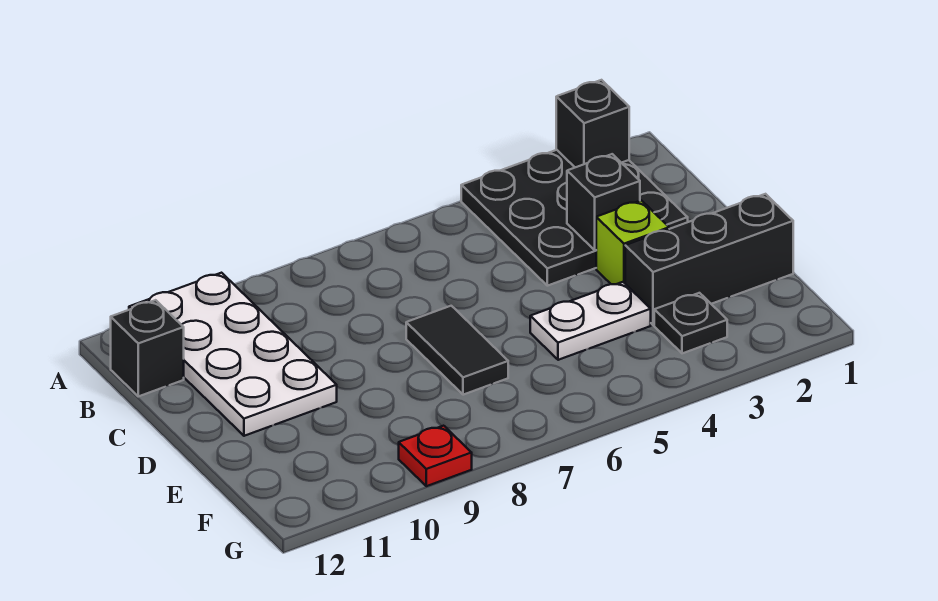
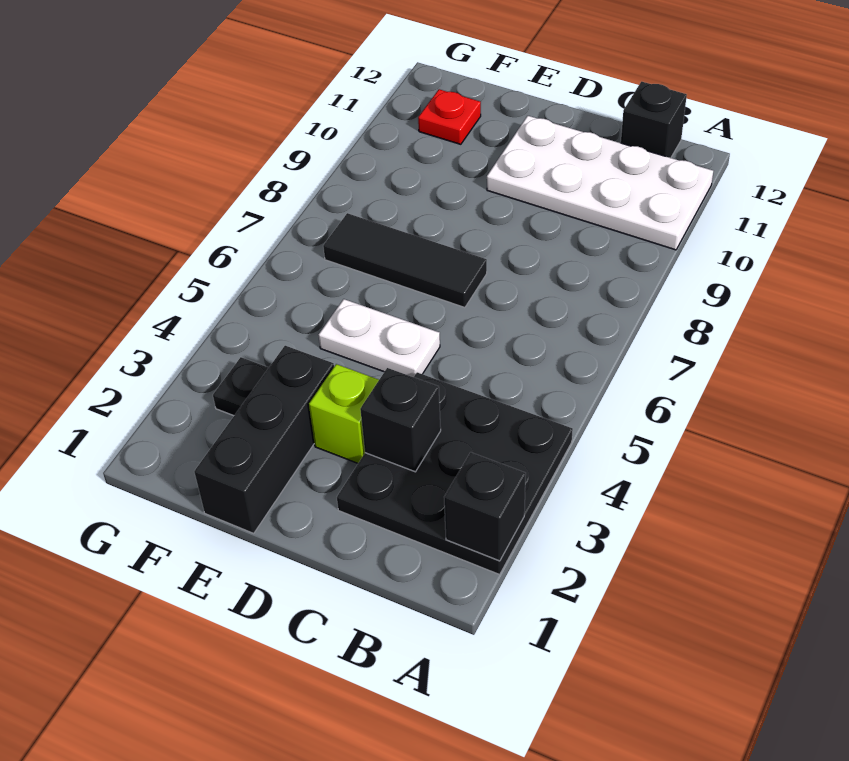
black 1x2 tile [406,306,508,395] -> black 1x3 tile [323,213,487,308]
white 1x2 plate [530,282,651,360] -> white 1x2 plate turned to [319,299,440,377]
red 1x1 plate [399,426,472,486] -> red 1x1 plate moved to [418,89,481,144]

